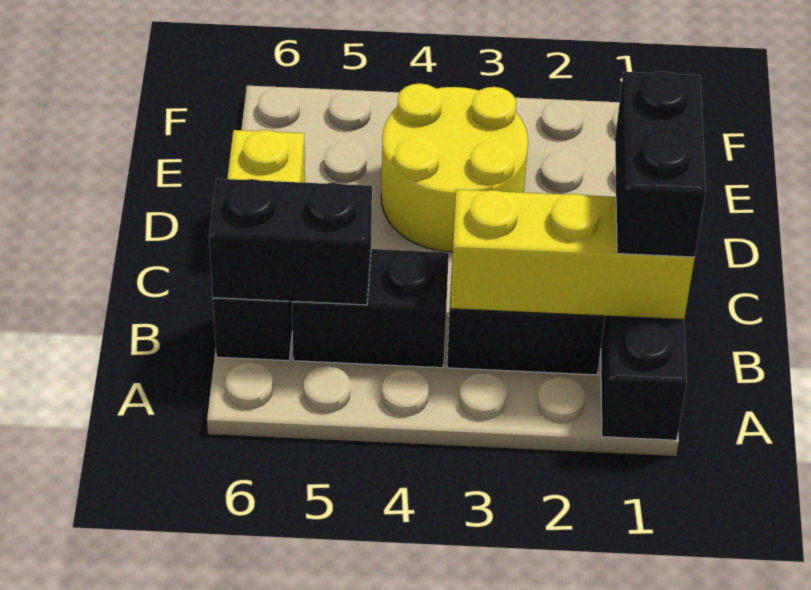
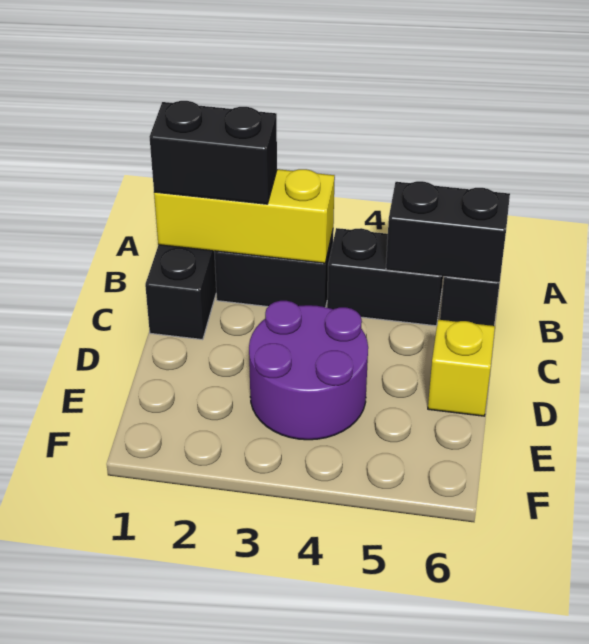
black 1x2 brick [615,71,706,257] -> black 1x2 brick turned to [150,101,277,204]
yellow 2x2 round brick [381,83,528,252] -> purple 2x2 round brick [249,301,368,440]

